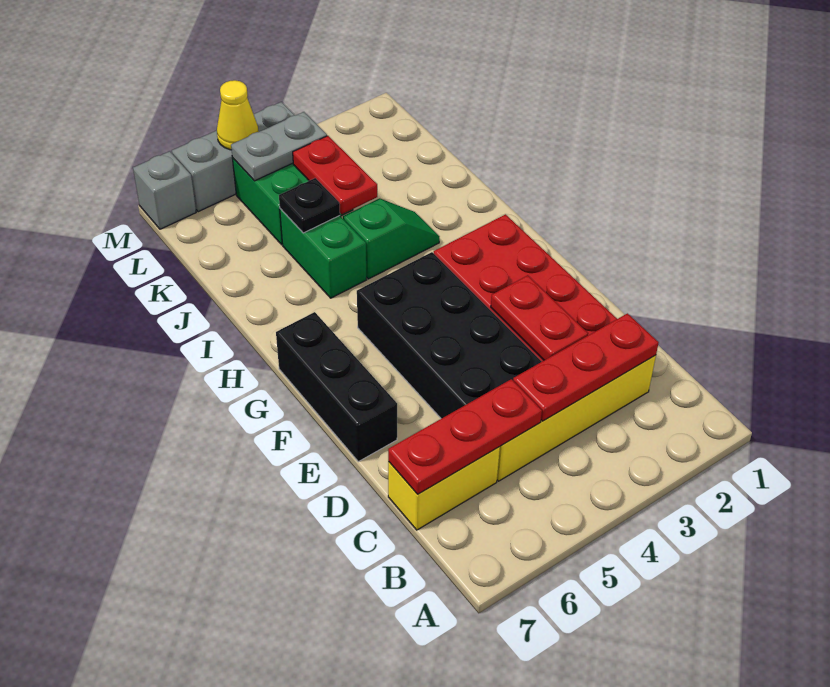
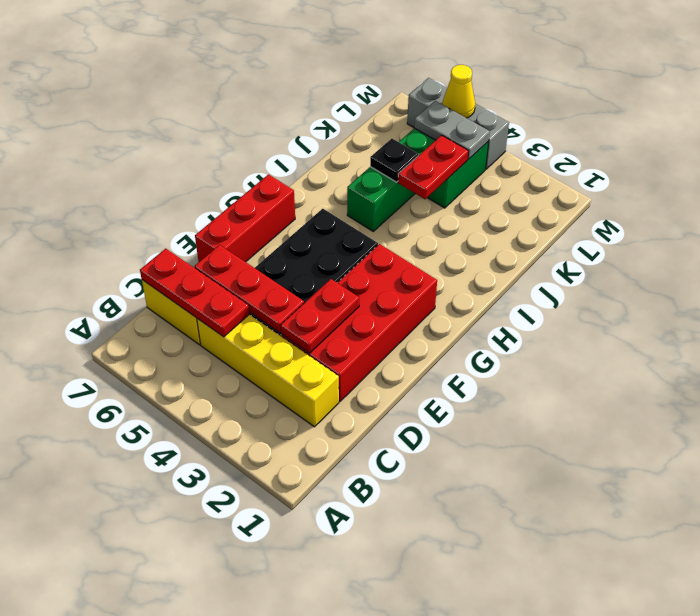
red 1x3 plate [513,313,659,421] -> red 1x3 plate moved to [194,245,304,333]
black 1x3 brick [276,312,397,462] -> red 1x3 brick [195,175,295,262]
green 1x2 slope [343,198,440,279] -> none
grey 1x1 brick [133,151,196,229] -> none

